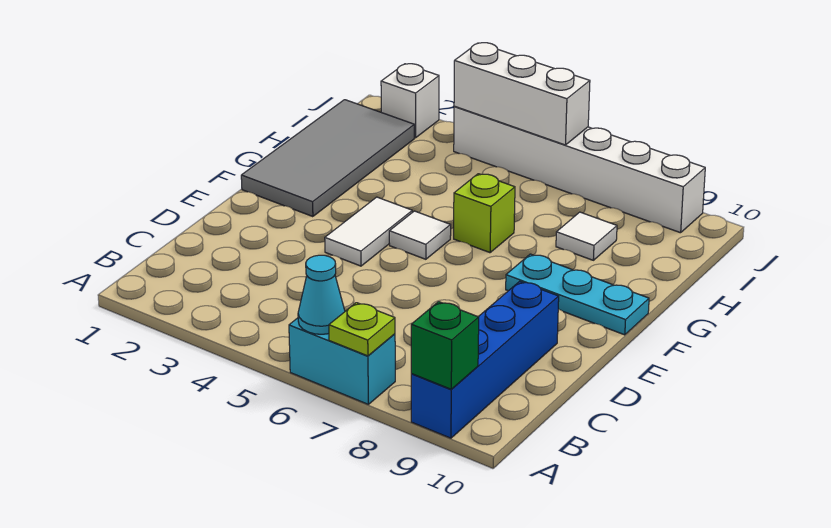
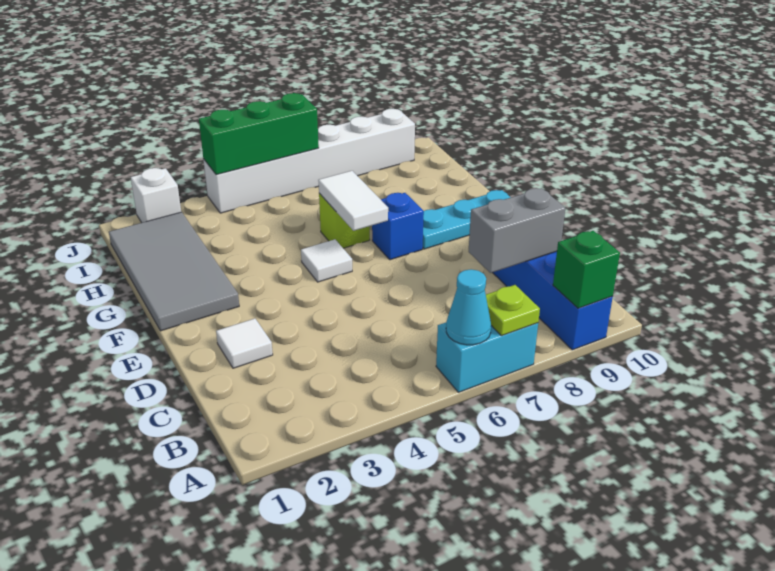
none -> grey 1x2 brick [469,188,565,273]
white 1x2 tile [325,197,412,266] -> white 1x2 tile moved to [318,171,388,231]
none -> blue 1x1 brick [372,193,424,260]
white 1x1 tile [556,212,617,260] -> white 1x1 tile moved to [216,318,273,368]
white 1x3 brick [454,43,590,145] -> green 1x3 brick [199,93,319,175]

